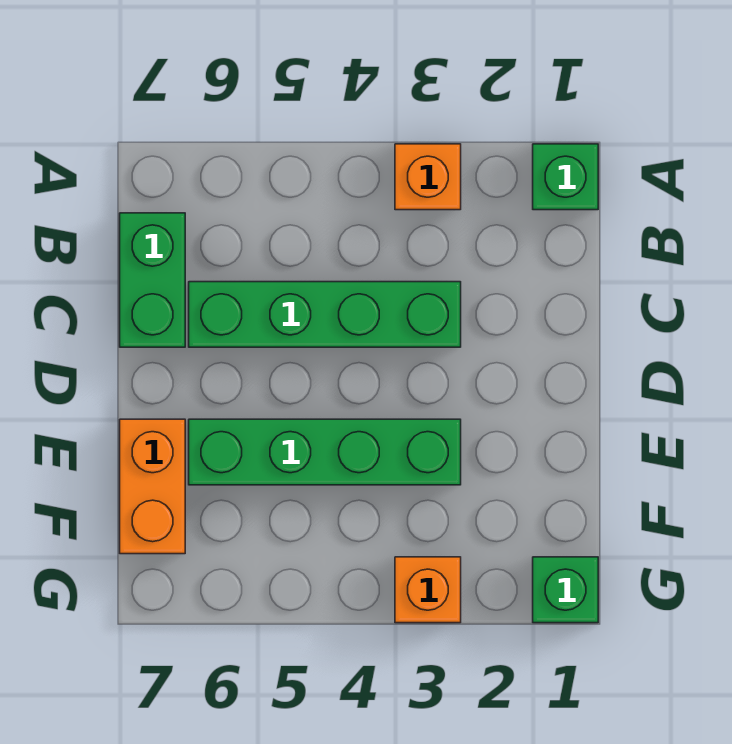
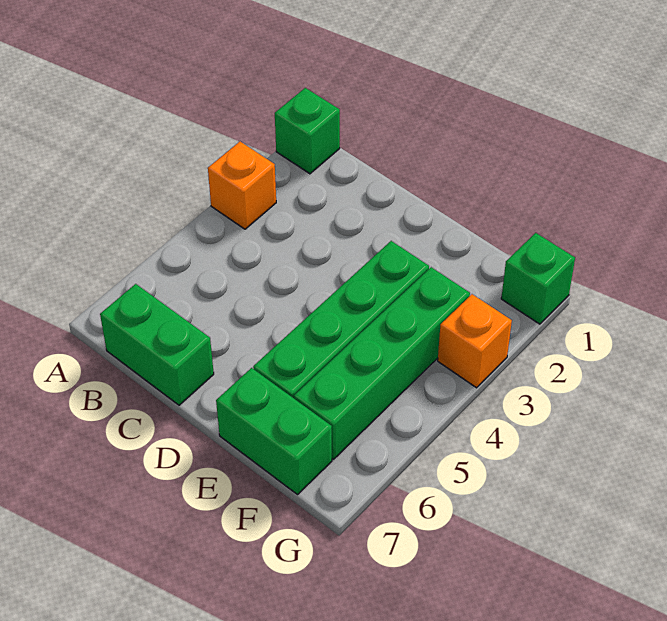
green 1x4 brick [189,282,461,347] -> green 1x4 brick moved to [294,267,470,459]
orange 1x2 brick [120,419,185,554] -> green 1x2 brick [216,368,332,494]

